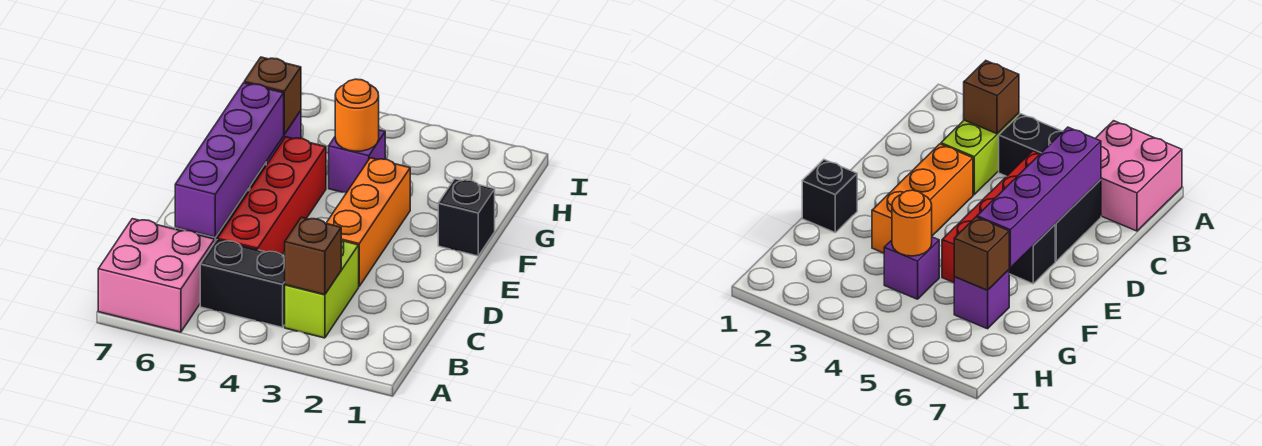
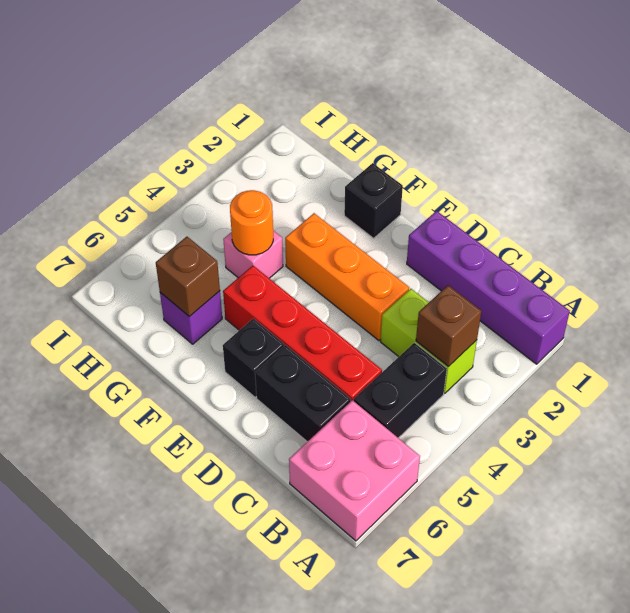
purple 1x4 brick [175,83,284,237] -> purple 1x4 brick moved to [407,211,570,364]
purple 1x1 brick [329,130,385,193] -> pink 1x1 brick [223,231,283,278]

